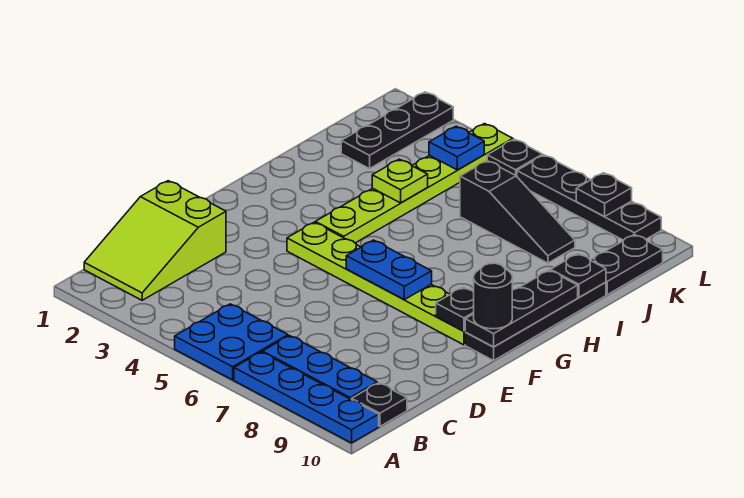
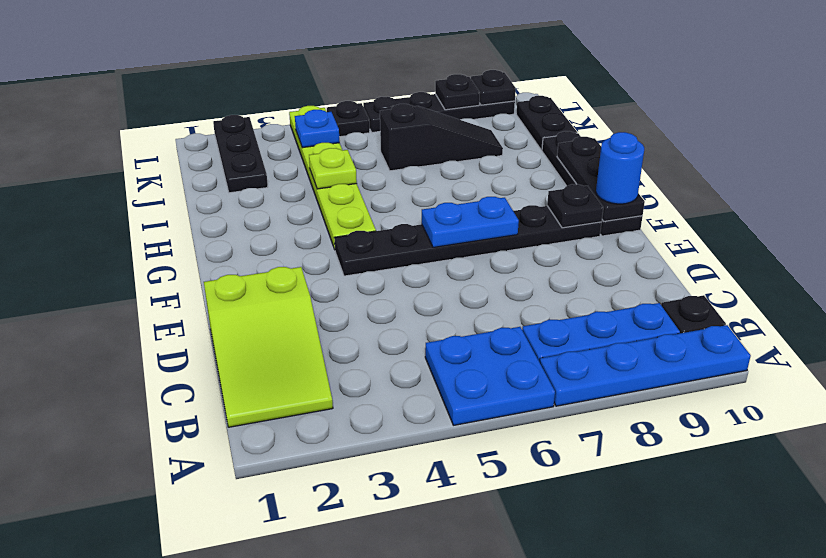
lime 1x6 plate [287,222,466,345] -> black 1x6 plate [335,205,602,276]
black 1x1 round brick [474,263,512,329] -> blue 1x1 round brick [596,132,644,204]
black 1x1 plate [551,254,606,297] -> black 1x1 plate moved to [471,70,516,105]

